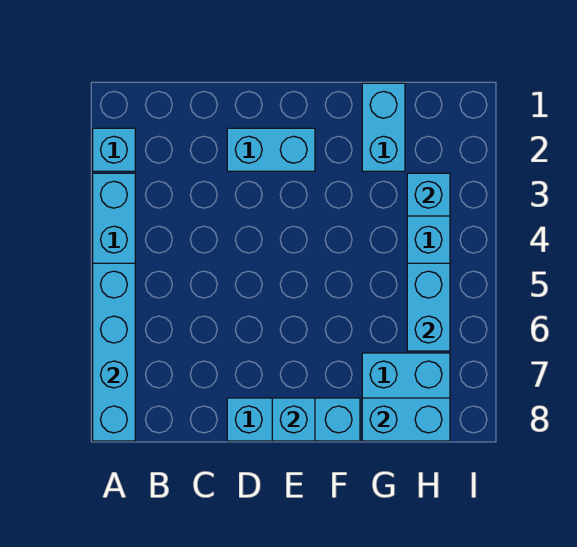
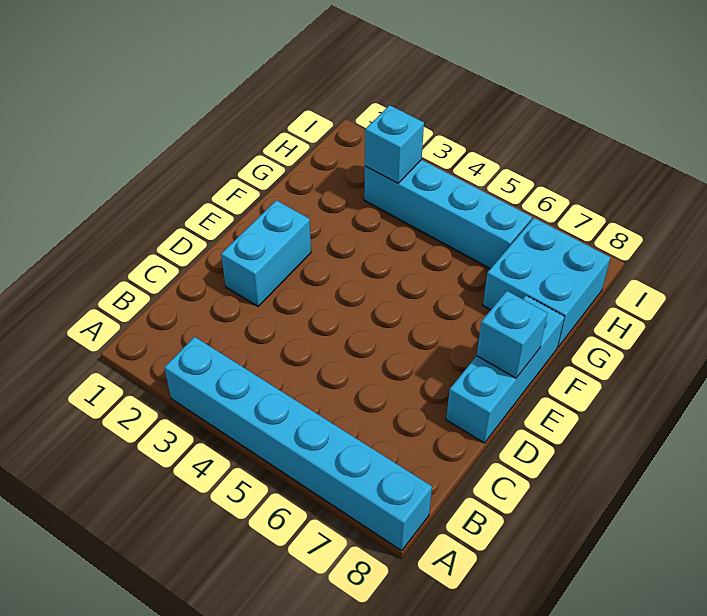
cyan 1x1 brick [93,128,135,171] -> none
cyan 1x4 brick [93,263,135,441] -> none
cyan 1x2 brick [362,83,405,171] -> none
cyan 1x2 brick [362,398,450,441] -> none
cyan 1x2 brick [407,263,450,351] -> none

